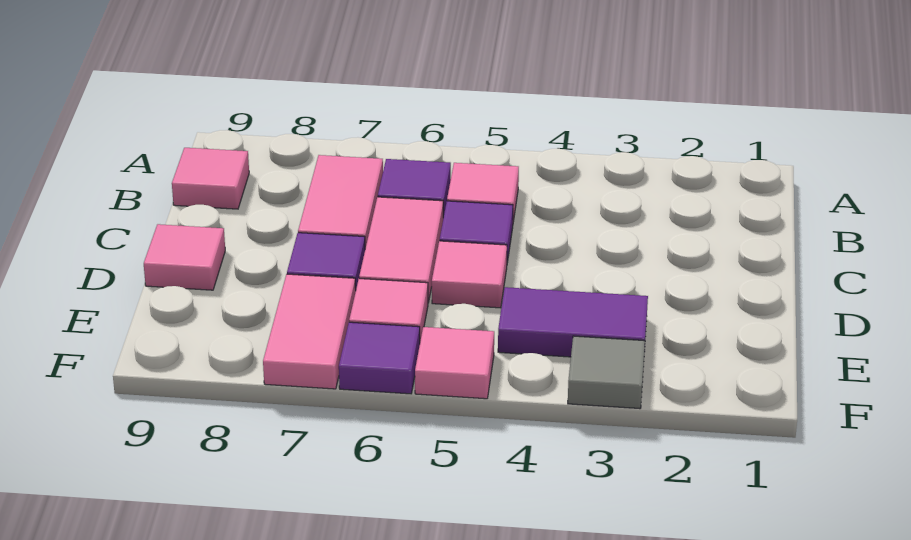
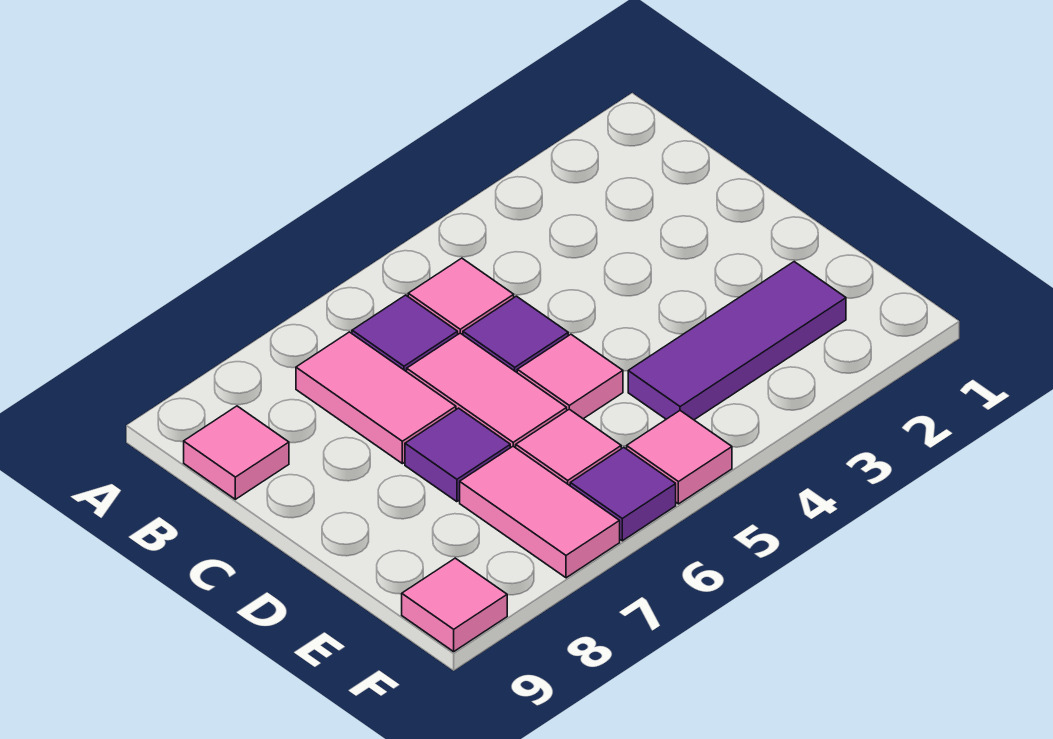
pink 1x1 tile [144,224,225,290] -> pink 1x1 tile moved to [402,558,507,652]
purple 1x2 tile [498,287,648,357] -> purple 1x3 tile [628,262,846,420]
grey 1x1 tile [568,336,645,409] -> none

